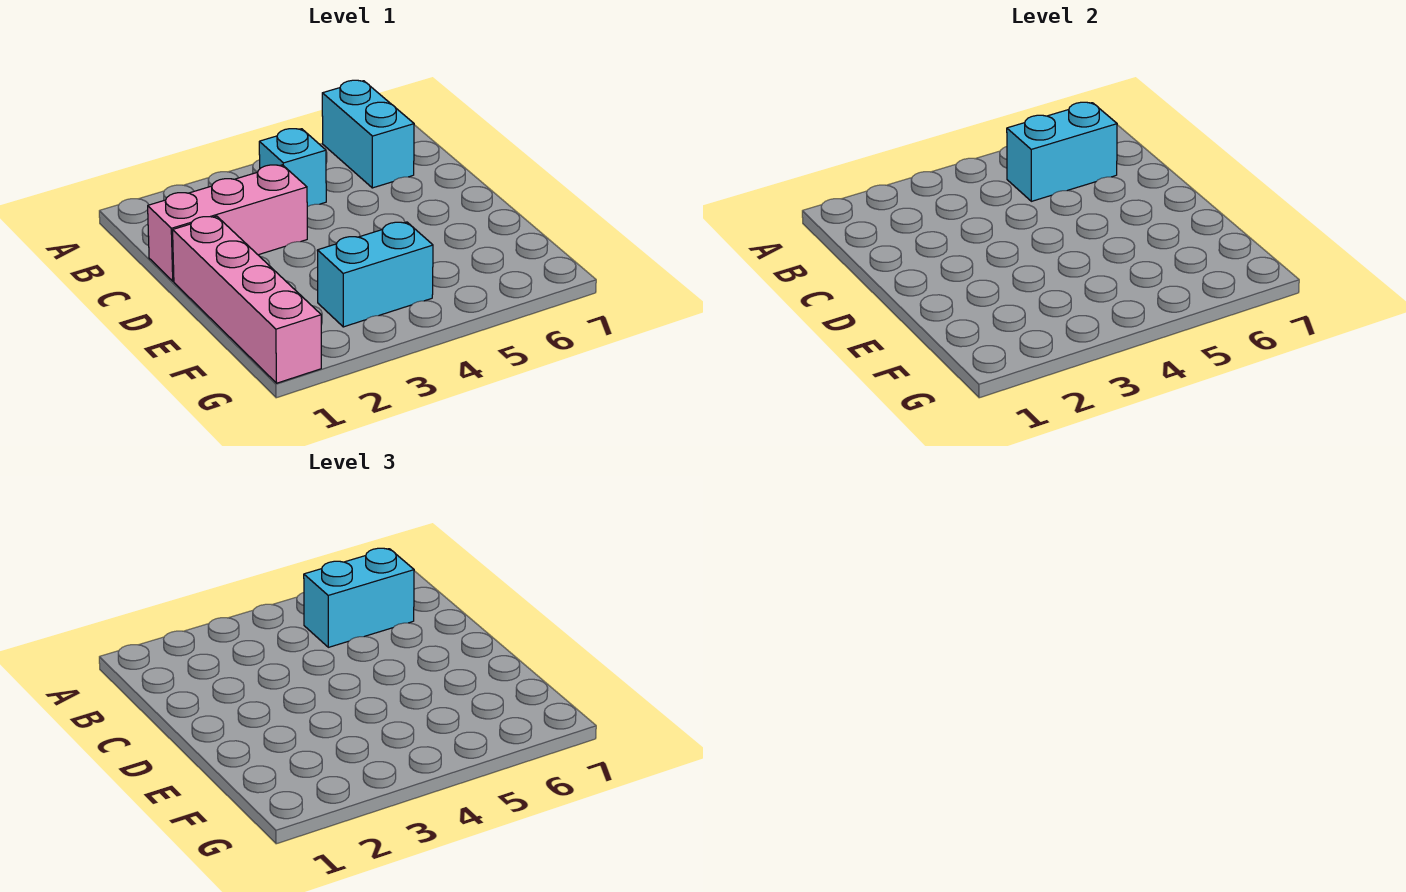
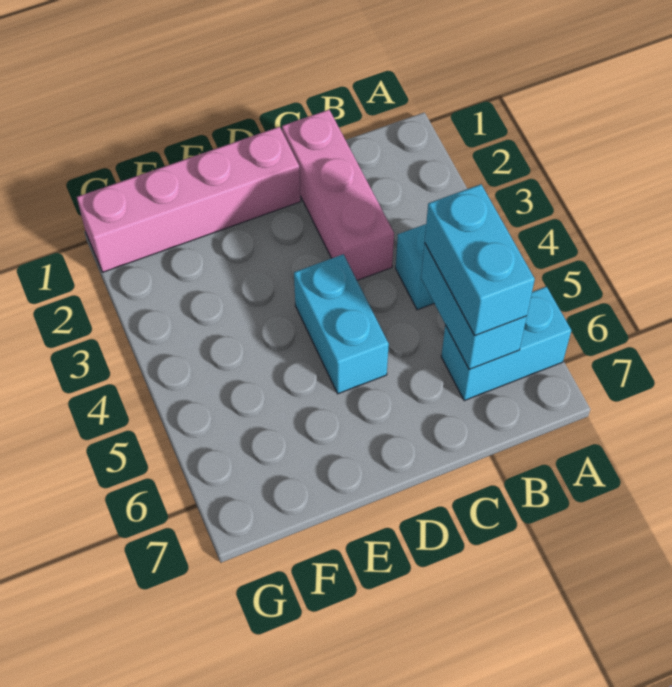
cyan 1x2 brick [317,222,433,327] -> cyan 1x2 brick moved to [294,254,389,394]

